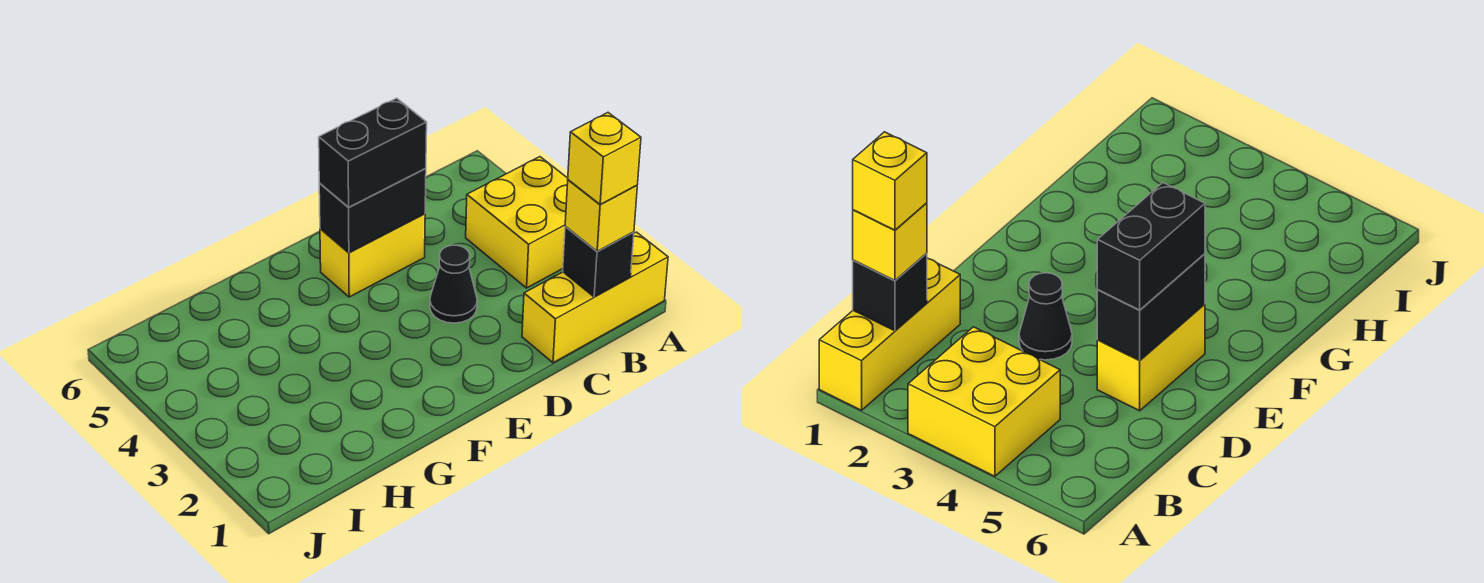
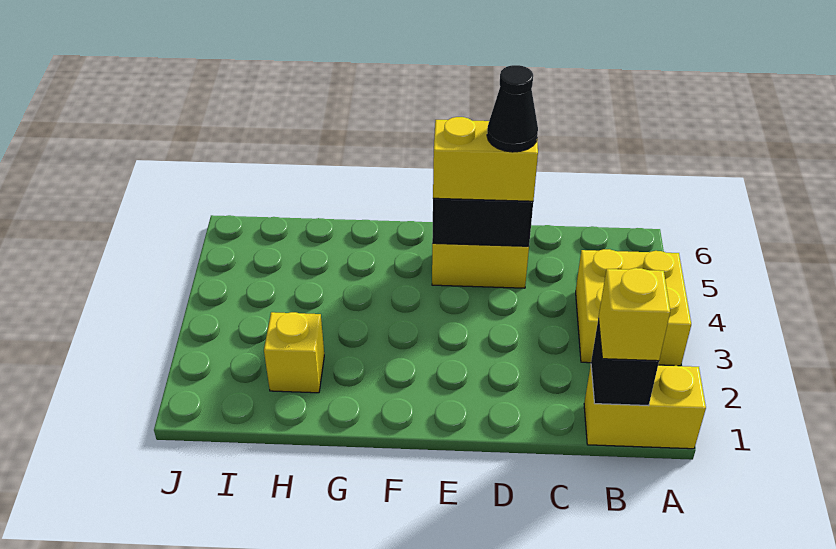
yellow 1x3 brick [522,232,668,363] -> yellow 1x2 brick [584,365,706,449]
yellow 1x1 brick [568,113,641,204] -> yellow 1x1 brick moved to [264,312,324,393]
black 1x1 cone [430,245,477,323] -> black 1x1 cone moved to [487,65,538,152]
black 1x2 brick [319,98,427,207] -> yellow 1x2 brick [433,117,538,201]

